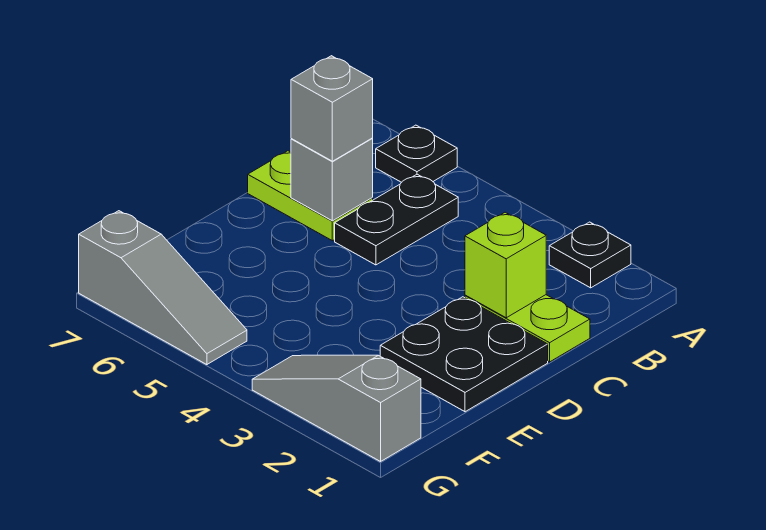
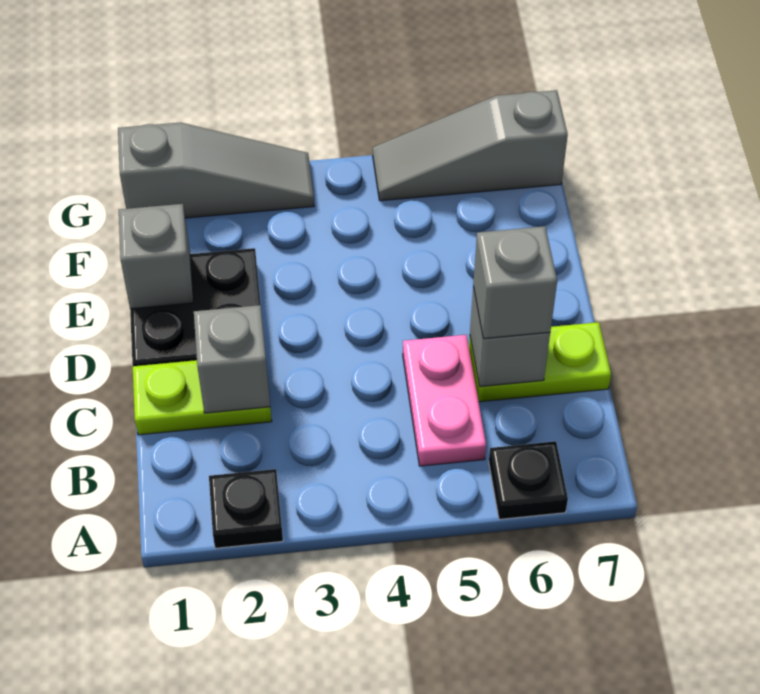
black 1x2 plate [335,174,458,265] -> pink 1x2 plate [403,335,486,466]
lime 1x1 brick [465,212,546,318] -> grey 1x1 brick [194,305,270,413]
none -> grey 1x1 brick [119,204,193,309]

